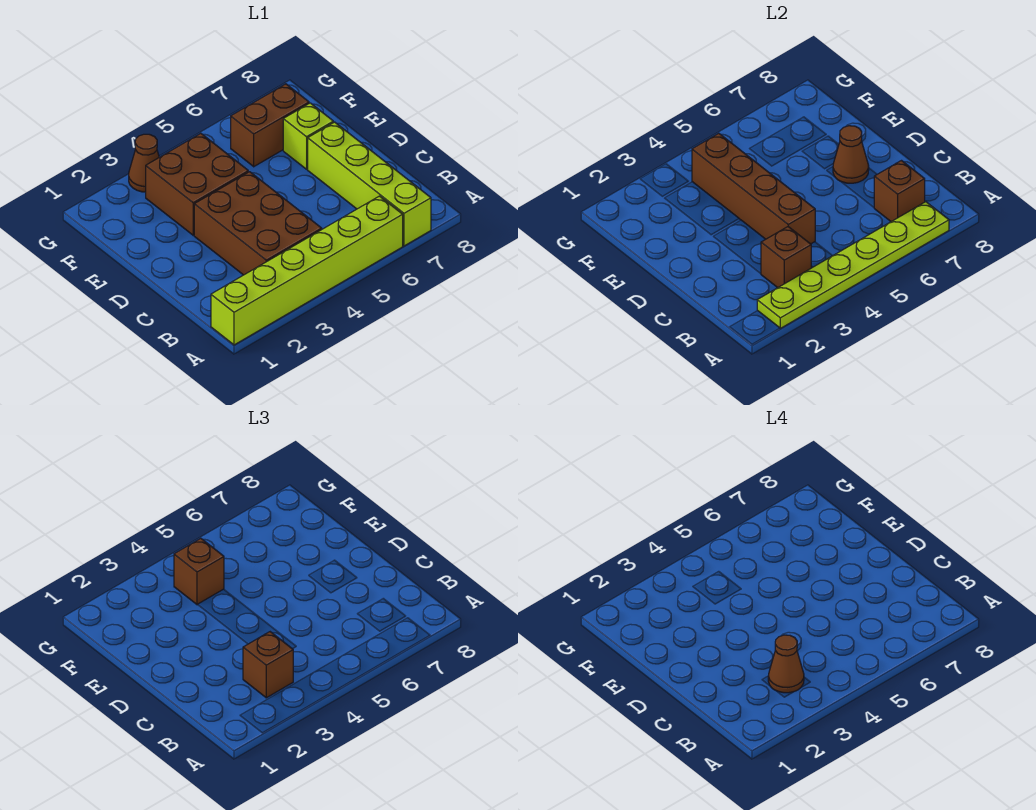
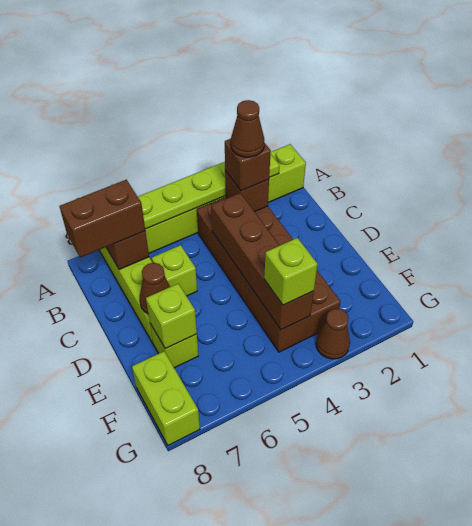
none -> lime 1x1 brick [152,245,197,296]
none -> lime 1x1 brick [146,284,197,349]
brown 1x1 brick [174,538,224,605] -> lime 1x1 brick [264,238,317,305]
brown 1x2 brick [231,84,309,167] -> brown 1x2 brick moved to [59,180,145,258]
none -> lime 1x2 brick [132,351,200,445]

